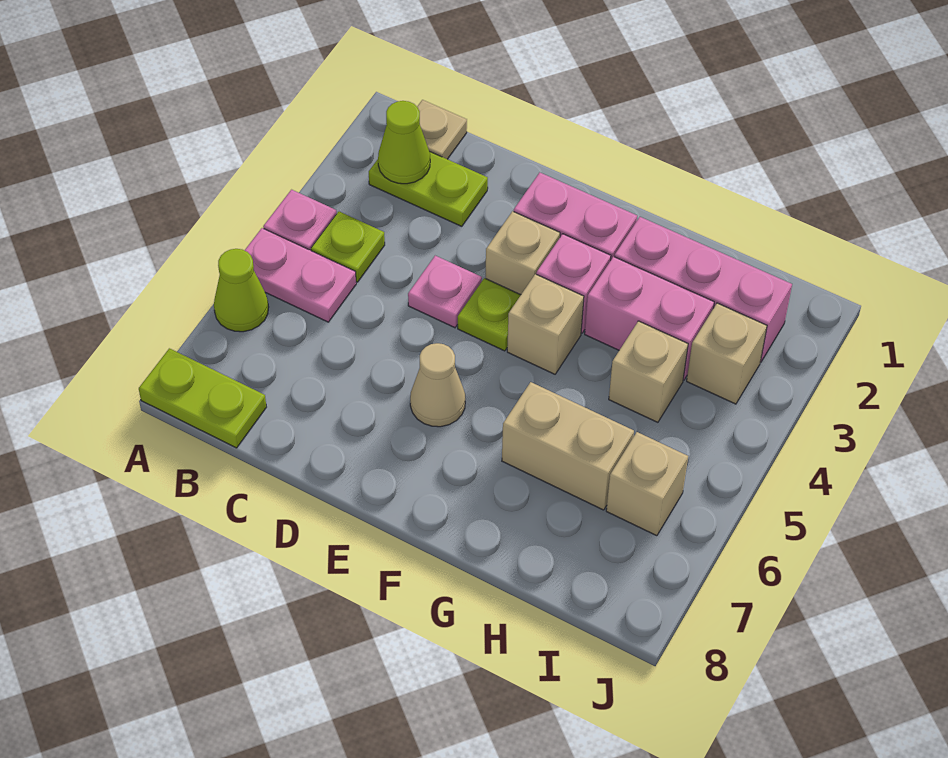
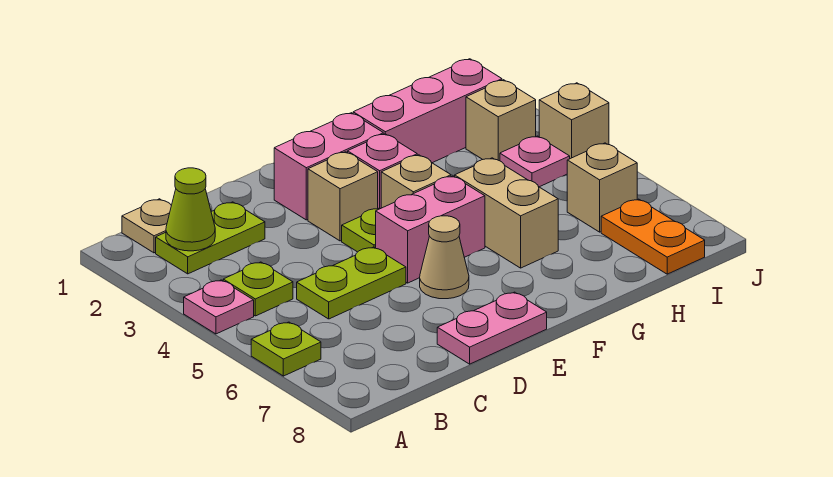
pink 1x2 plate [245,228,356,322] -> pink 1x2 plate moved to [437,292,547,364]
lime 1x1 cone [214,249,269,332] -> lime 1x1 plate [251,322,321,376]
lime 1x2 plate [139,348,266,448] -> lime 1x2 plate moved to [297,247,406,319]
pink 1x1 plate [408,256,482,328] -> pink 1x1 plate moved to [500,136,570,187]
pink 1x2 brick [585,257,714,380] -> pink 1x2 brick moved to [376,176,485,283]
tan 1x2 brick [502,382,634,510] -> tan 1x2 brick turned to [455,158,558,268]
tan 1x1 brick [609,321,688,422] -> tan 1x1 brick moved to [539,83,609,159]
none -> orange 1x2 plate [601,199,705,274]

